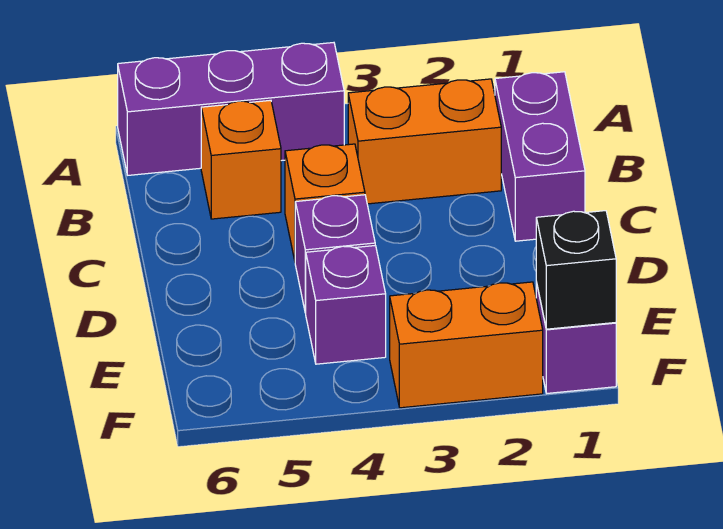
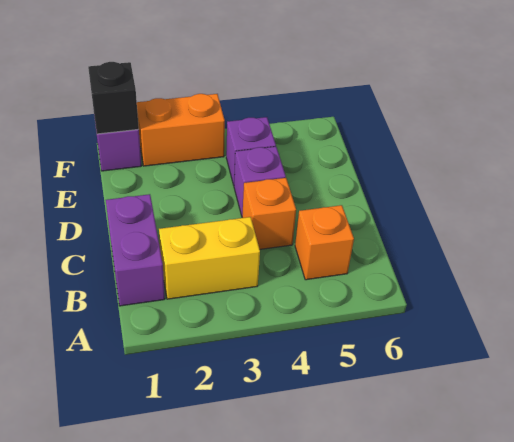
purple 1x3 brick [118,43,344,175] -> none
orange 1x2 brick [348,79,501,204] -> yellow 1x2 brick [159,217,260,299]

